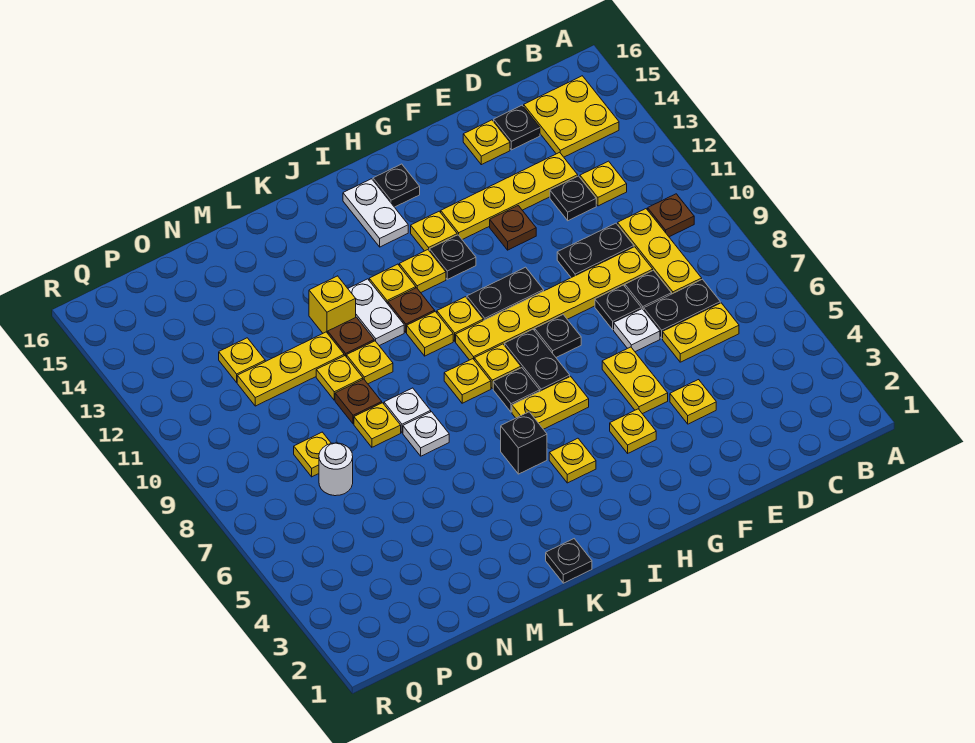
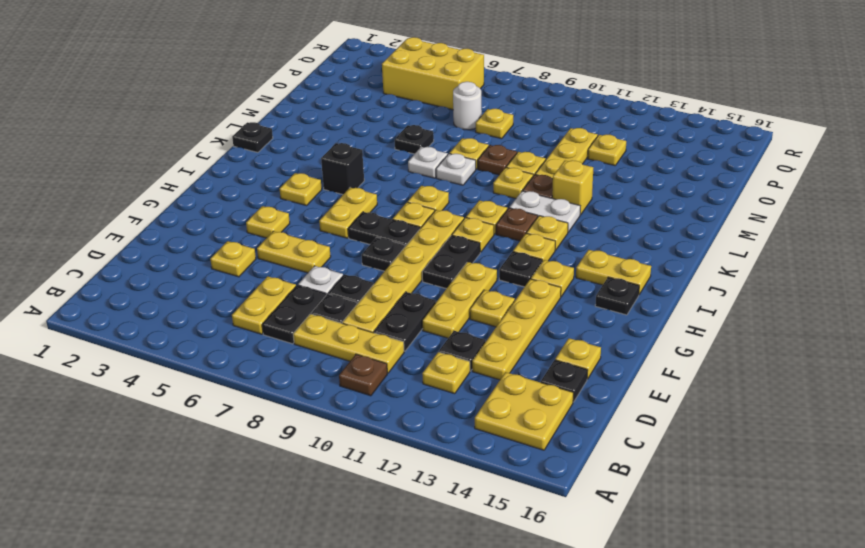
none -> yellow 1x3 plate [422,262,497,338]
brown 1x1 plate [490,206,536,250] -> yellow 1x1 plate [470,290,515,327]
black 1x1 plate [493,368,540,412] -> black 1x1 plate moved to [395,125,434,154]
white 1x2 plate [343,179,408,247] -> yellow 1x2 plate [576,250,651,294]
none -> yellow 2x3 brick [382,37,484,110]

